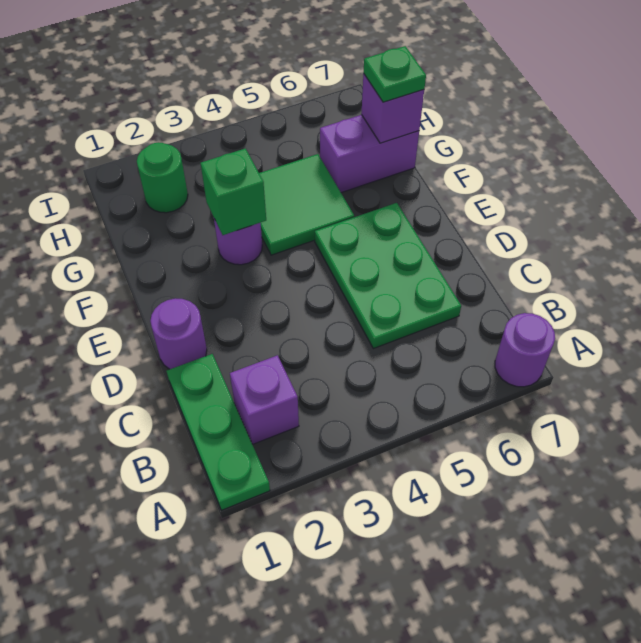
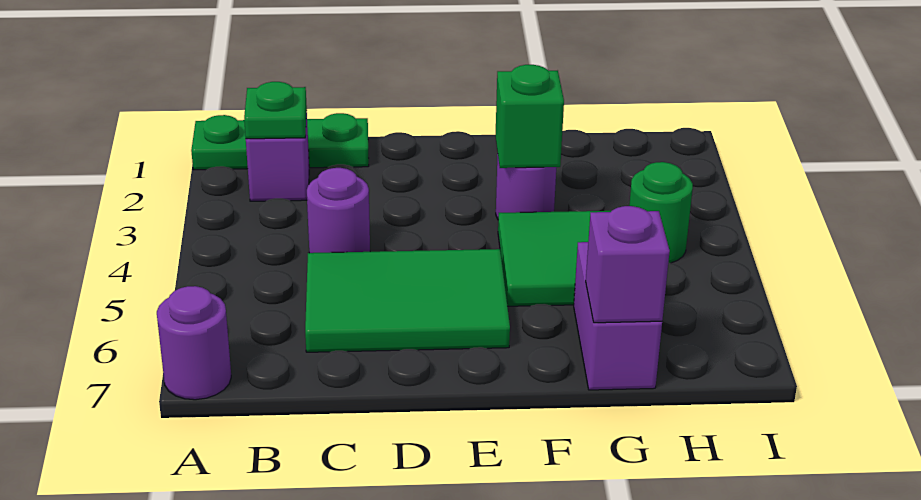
green 2x3 plate [315,203,461,349] -> green 2x3 tile [305,249,510,352]
purple 1x1 round brick [150,298,207,369] -> purple 1x1 round brick moved to [307,168,370,253]
green 1x1 plate [364,46,426,102] -> green 1x1 plate moved to [244,82,307,139]
green 1x1 round brick [137,142,188,213] -> green 1x1 round brick moved to [629,162,693,263]

